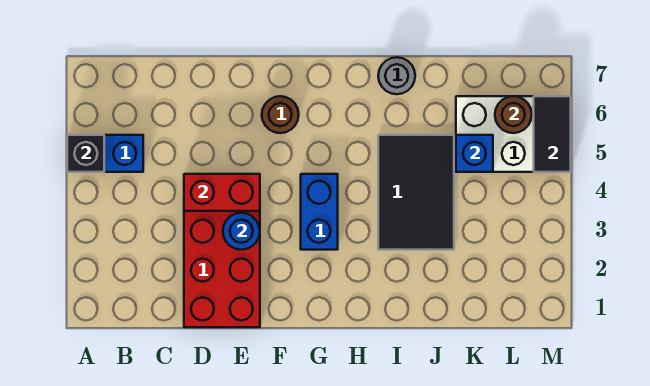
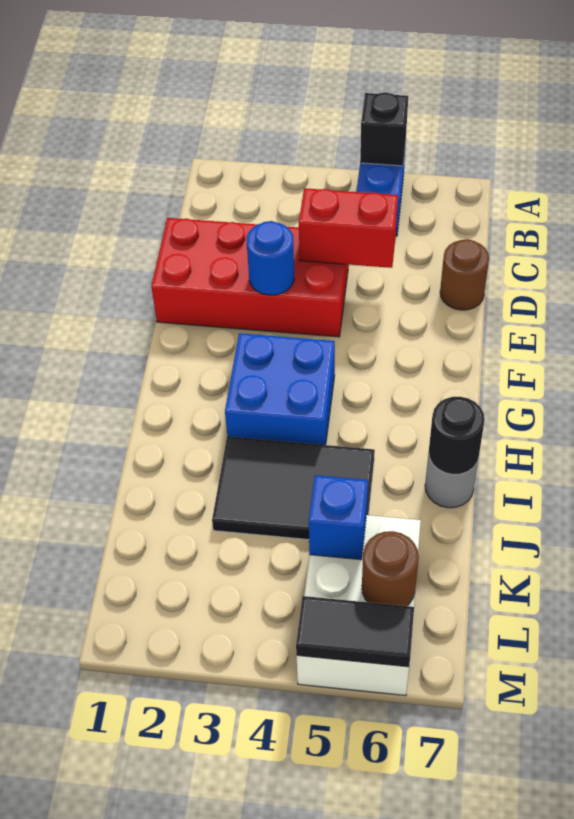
red 1x2 brick [184,174,260,211] -> red 1x2 brick turned to [299,188,398,268]
brown 1x1 round brick [262,96,299,133] -> brown 1x1 round brick moved to [440,239,489,310]
blue 1x2 brick [301,174,338,250] -> blue 2x2 brick [225,333,335,445]
none -> black 1x1 round brick [429,397,485,474]

